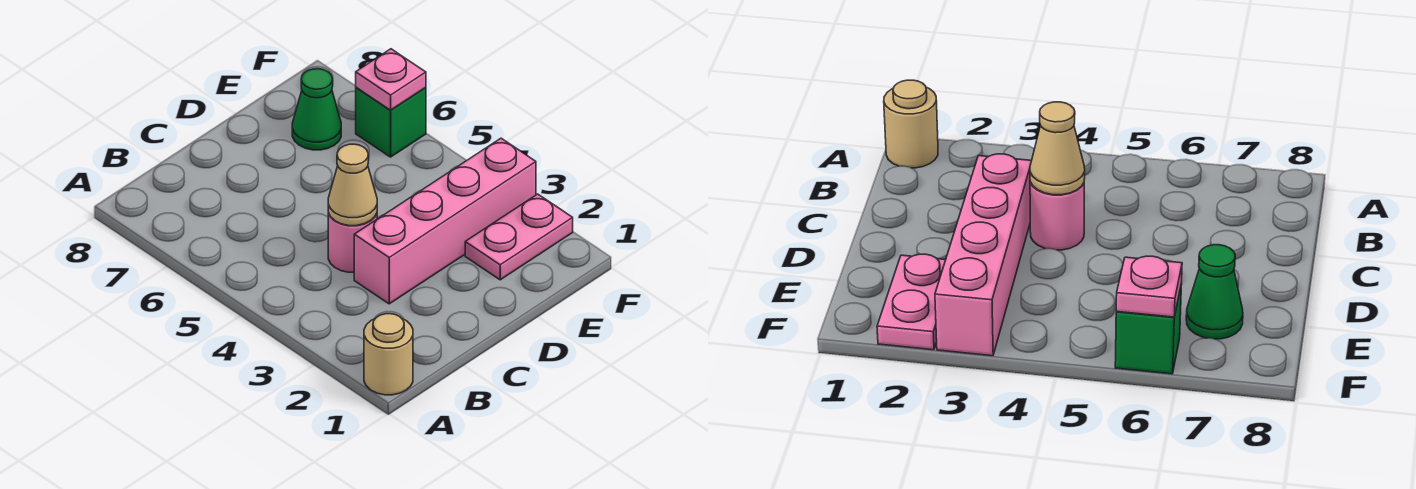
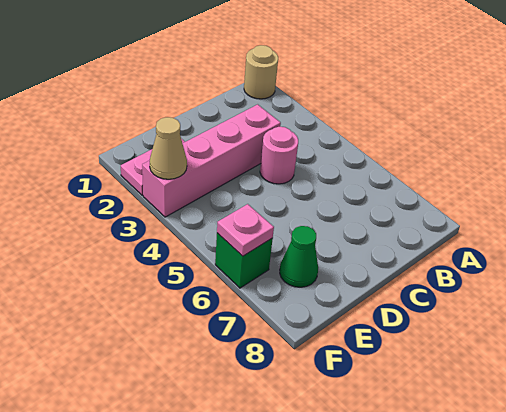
tan 1x1 cone [328,144,377,226] -> tan 1x1 cone moved to [150,117,187,179]

